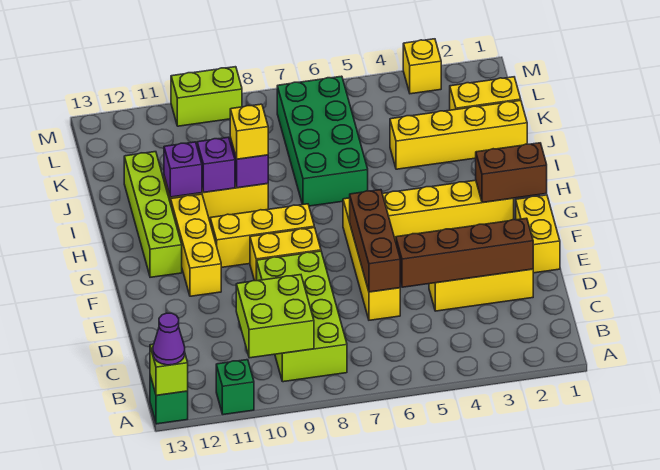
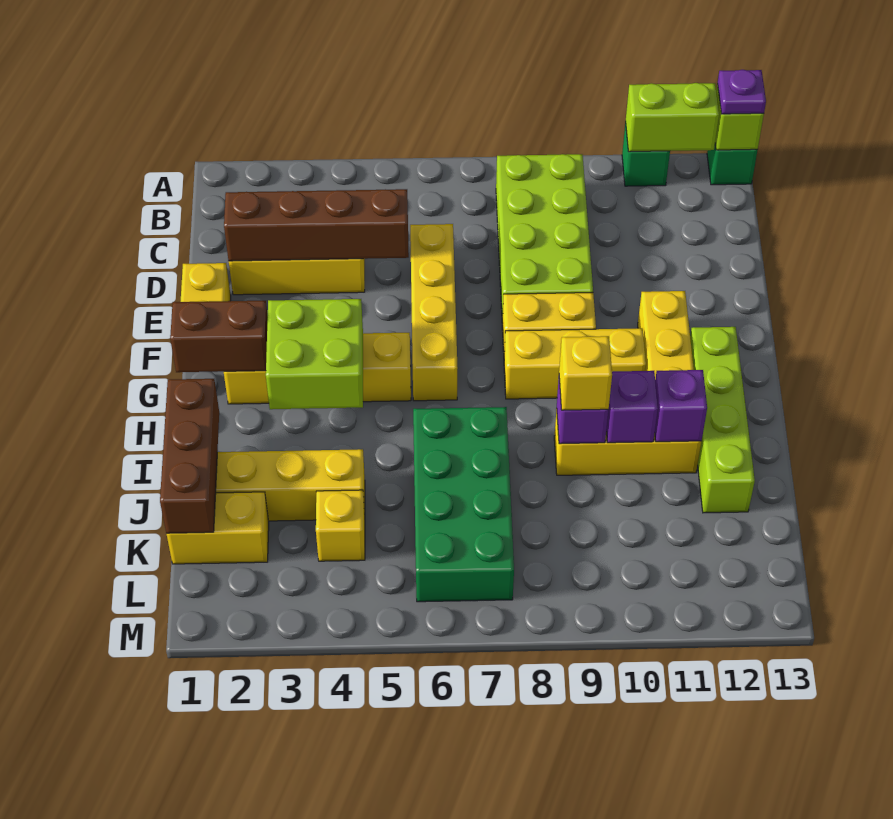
purple 1x1 cone [153,313,185,365] -> purple 1x1 plate [718,70,766,114]
lime 2x2 brick [236,275,314,358] -> lime 2x2 brick moved to [266,299,363,409]
brown 1x3 brick [350,190,400,292] -> brown 1x3 brick moved to [160,379,219,533]
yellow 1x1 brick [403,39,441,94] -> yellow 1x1 brick moved to [316,490,365,561]
lime 1x2 brick [171,67,242,126] -> lime 1x2 brick moved to [626,83,719,152]

